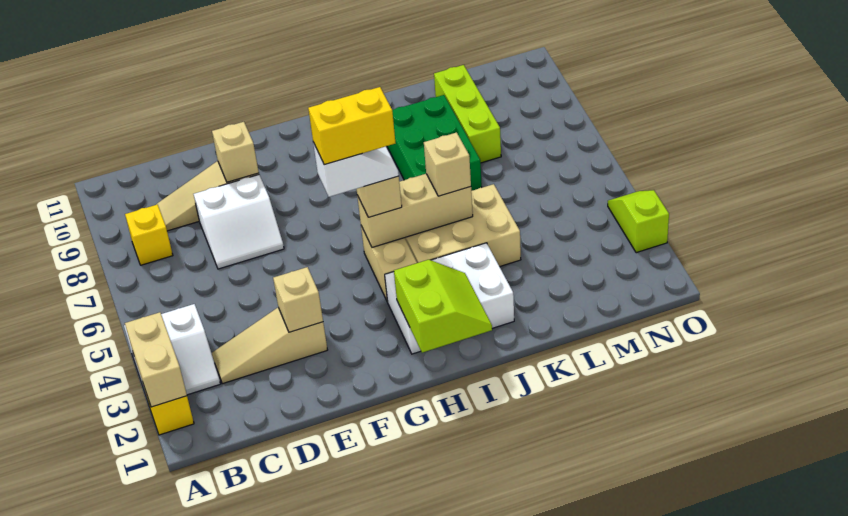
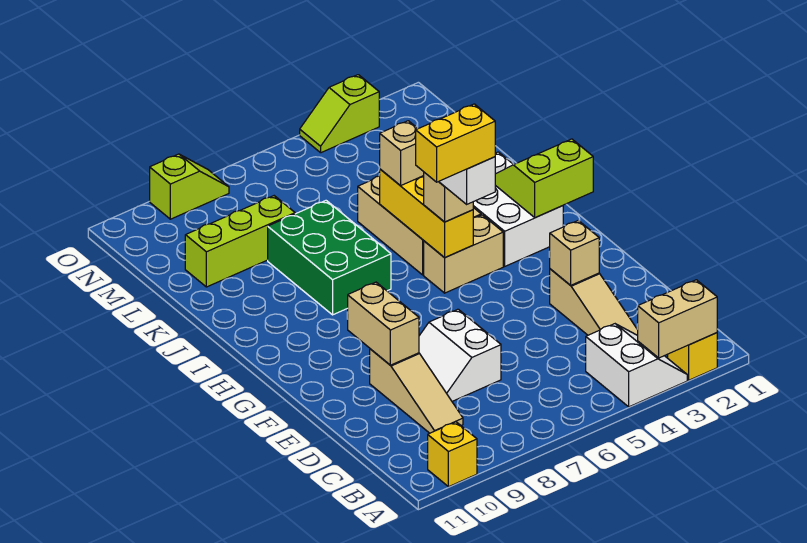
yellow 1x1 brick [125,205,173,265] -> yellow 1x1 brick moved to [428,422,477,487]
white 2x2 slope [194,175,284,269] -> white 2x2 slope turned to [419,309,501,401]
tan 1x1 brick [212,122,259,182] -> tan 1x2 brick [347,282,419,365]
yellow 1x2 brick [308,87,395,165] -> yellow 1x2 brick turned to [416,104,495,182]
tan 1x3 brick [357,174,473,247] -> yellow 1x3 brick [380,169,474,258]
green 2x3 brick [387,95,482,191] -> green 2x3 brick turned to [268,201,391,315]
none -> lime 1x2 slope [150,154,229,219]

